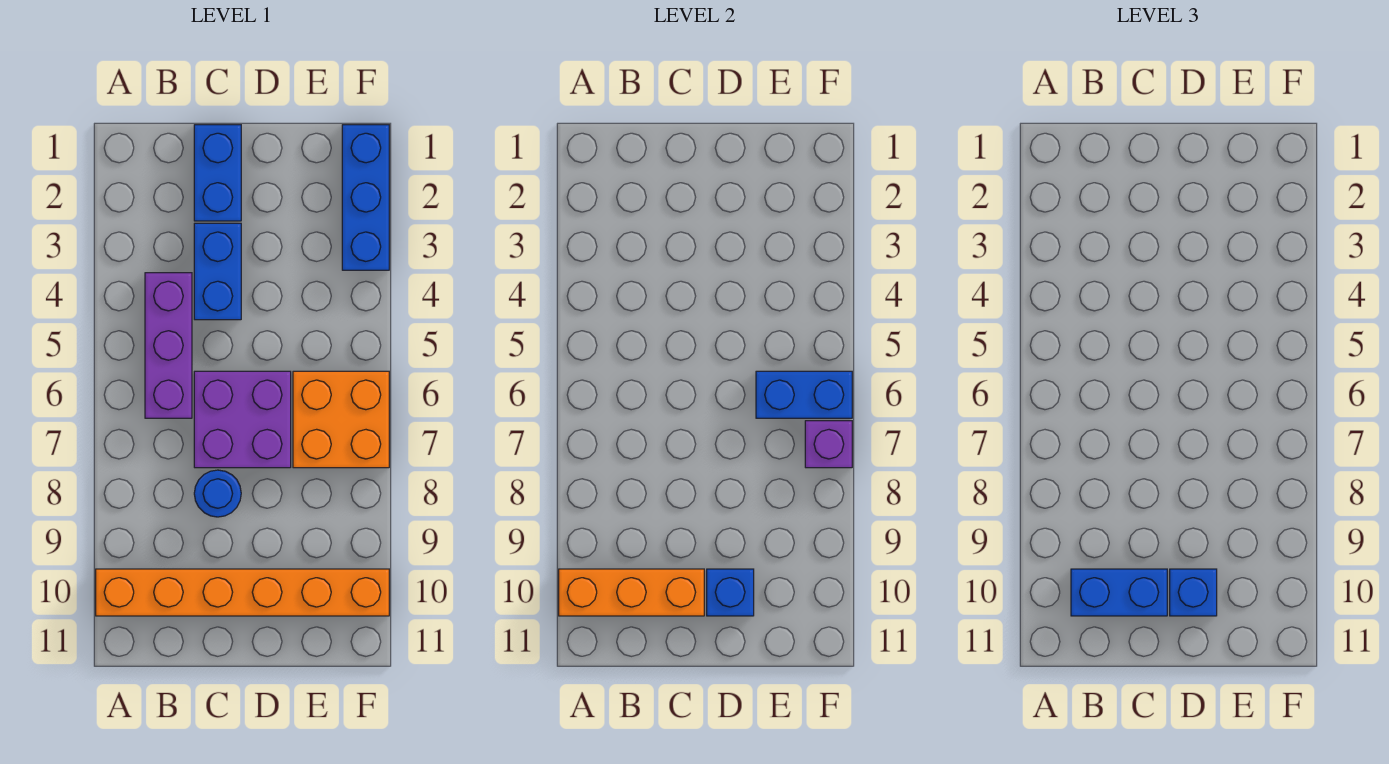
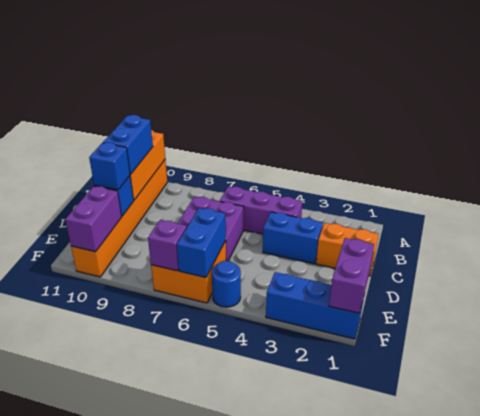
blue 1x2 brick [194,125,241,221] -> orange 1x2 brick [316,223,379,276]
blue 1x1 round brick [194,470,241,517] -> blue 1x1 round brick moved to [212,260,241,307]
none -> purple 1x2 brick [329,238,374,313]
none -> purple 1x2 brick [65,186,121,252]

